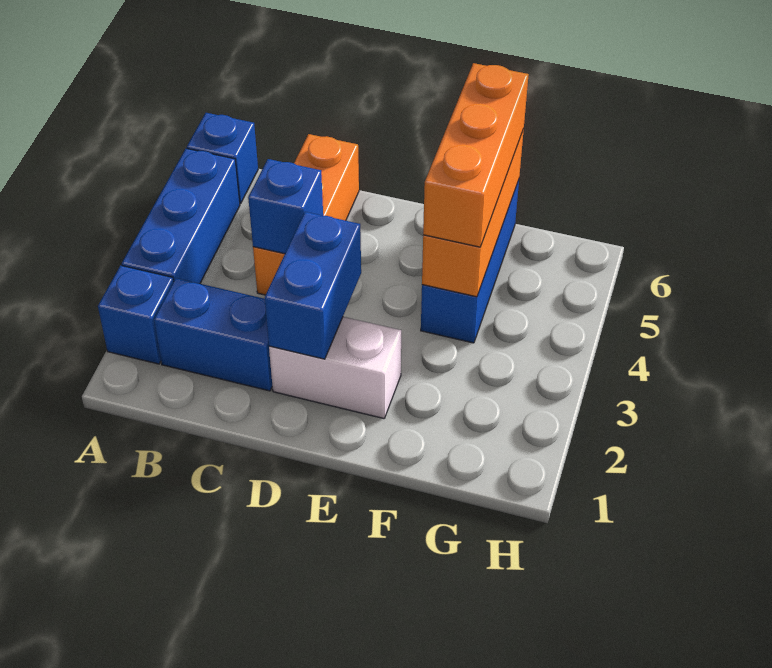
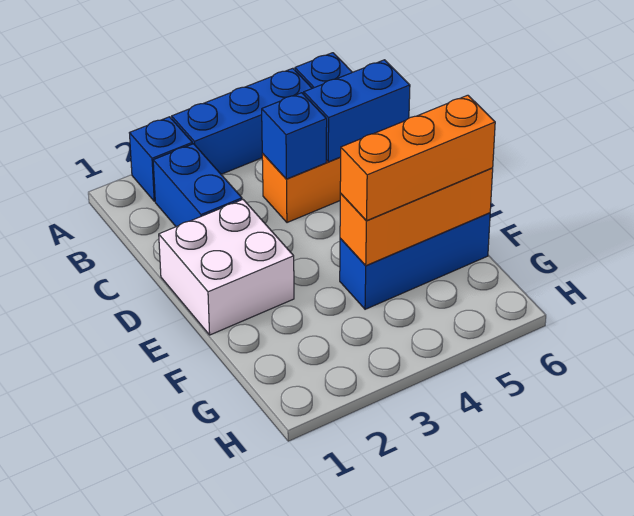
white 1x2 brick [269,317,401,419] -> white 2x2 brick [159,200,294,335]
blue 1x2 brick [265,212,361,359] -> blue 1x2 brick moved to [304,60,410,162]

